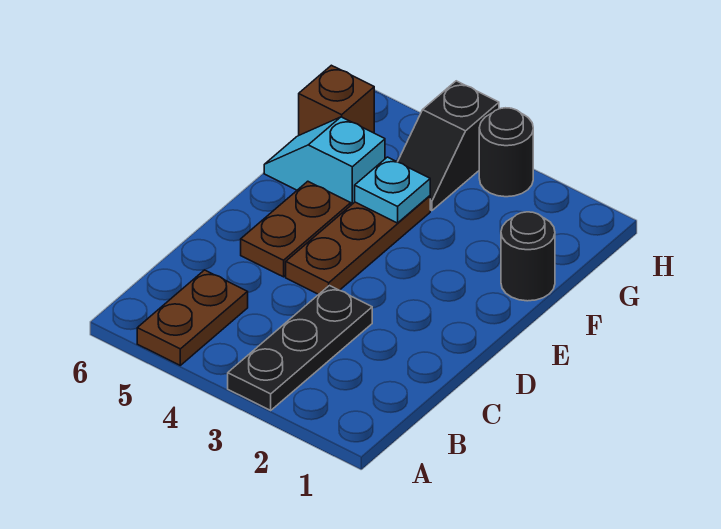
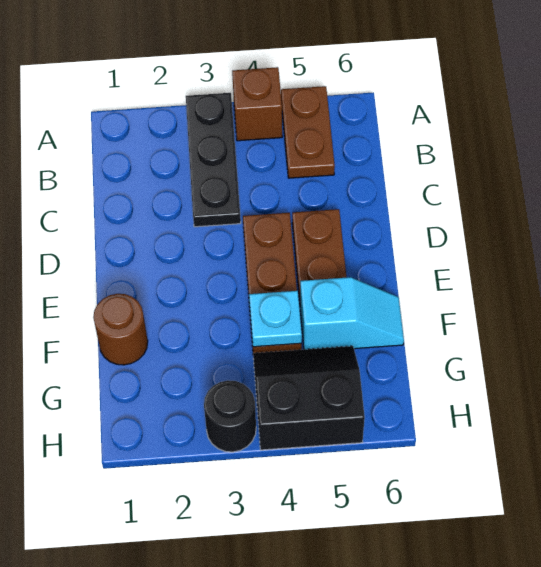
black 1x1 round brick [501,212,555,301] -> brown 1x1 round brick [93,294,148,365]
black 1x2 slope [398,81,499,211] -> black 2x2 slope [253,346,365,450]
brown 1x1 brick [299,65,374,135] -> brown 1x1 brick moved to [232,67,282,141]

